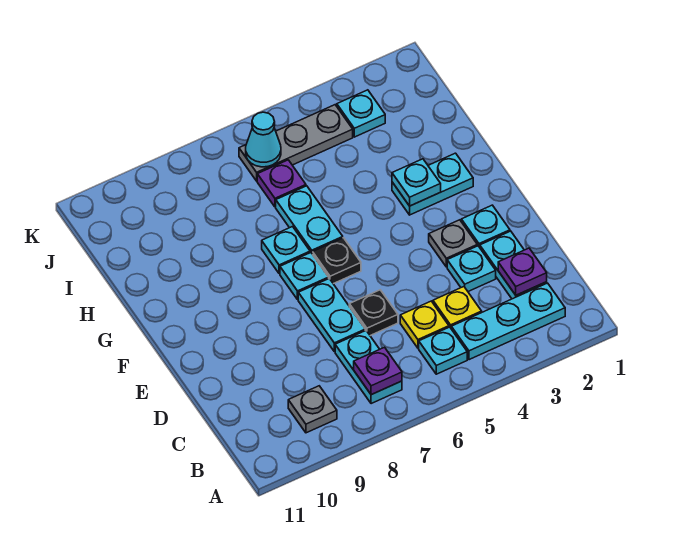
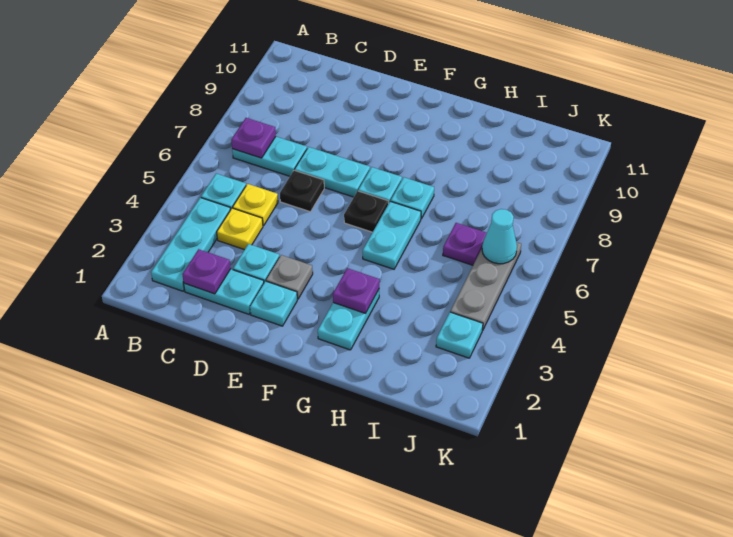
grey 1x1 plate [288,386,337,433] -> none
cyan 1x1 plate [392,159,441,206] -> purple 1x1 plate [333,268,380,313]
cyan 1x2 plate [276,186,343,254] -> cyan 1x2 plate turned to [363,201,421,269]

